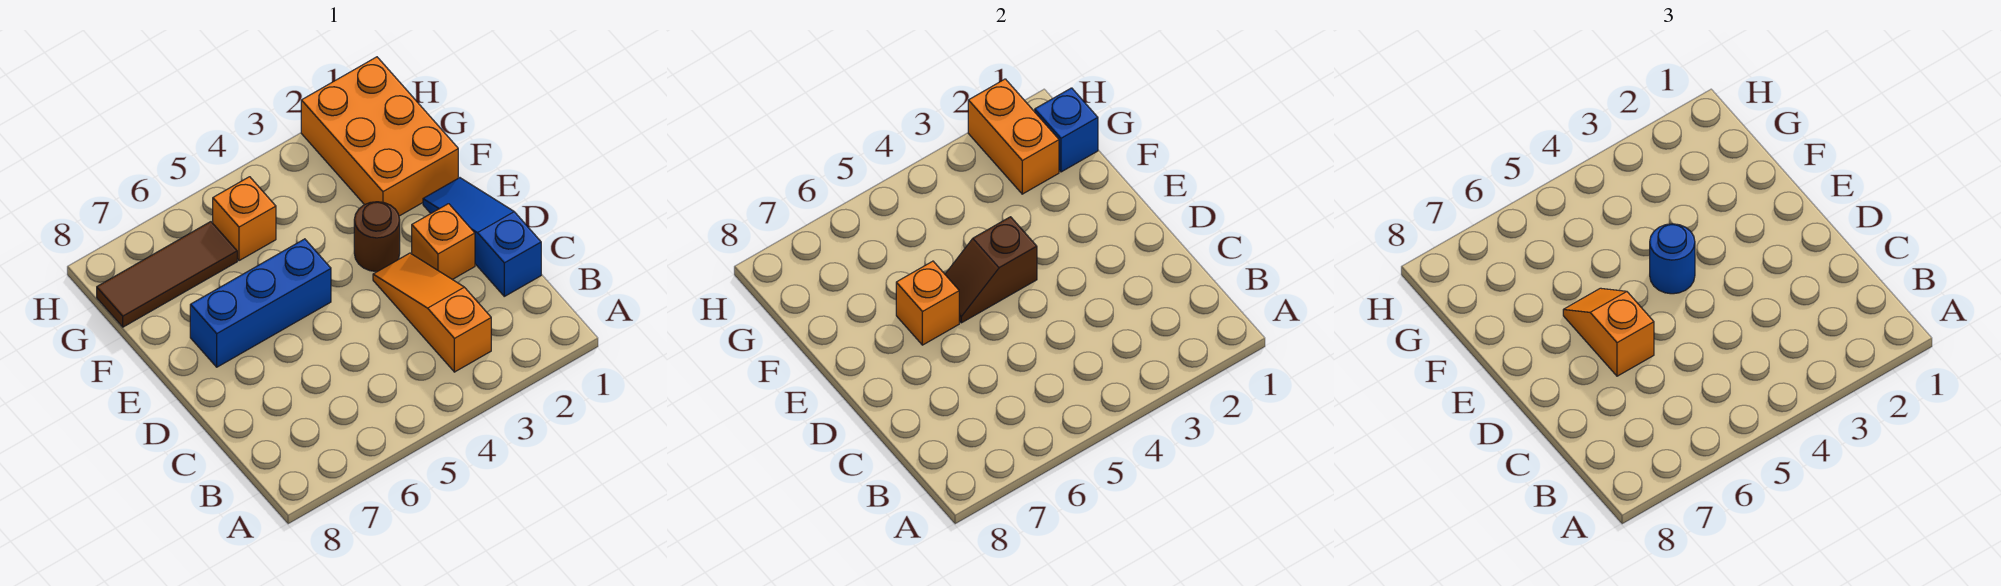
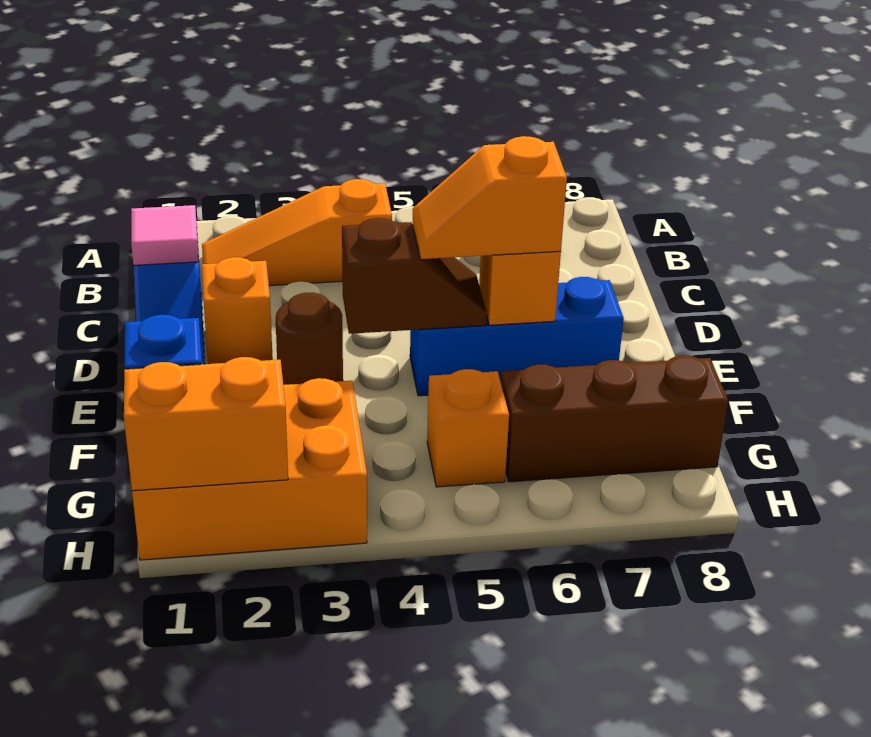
orange 1x3 slope [373,253,491,372] -> orange 1x3 slope turned to [202,179,392,286]
none -> pink 1x1 tile [131,205,198,265]
orange 1x2 slope [1563,288,1654,376] -> orange 1x2 slope turned to [413,136,567,259]
blue 1x1 round brick [1650,224,1695,294] -> none
orange 2x3 brick [301,57,458,216] -> orange 2x3 brick turned to [132,378,367,560]
orange 1x2 brick [968,79,1059,194] -> orange 1x2 brick turned to [124,357,288,491]
brown 1x3 tile [97,222,237,327] -> brown 1x3 brick [501,355,728,482]

